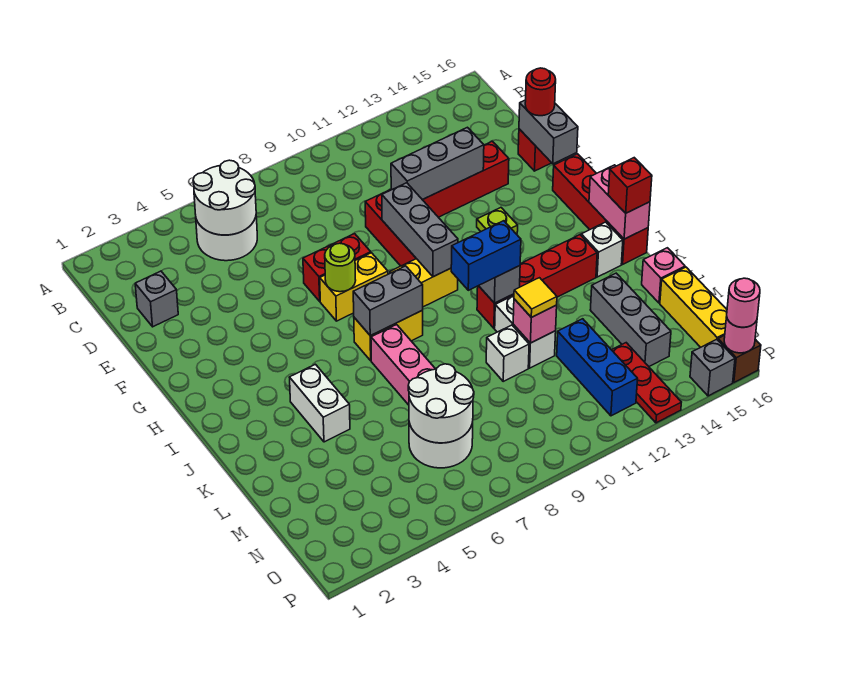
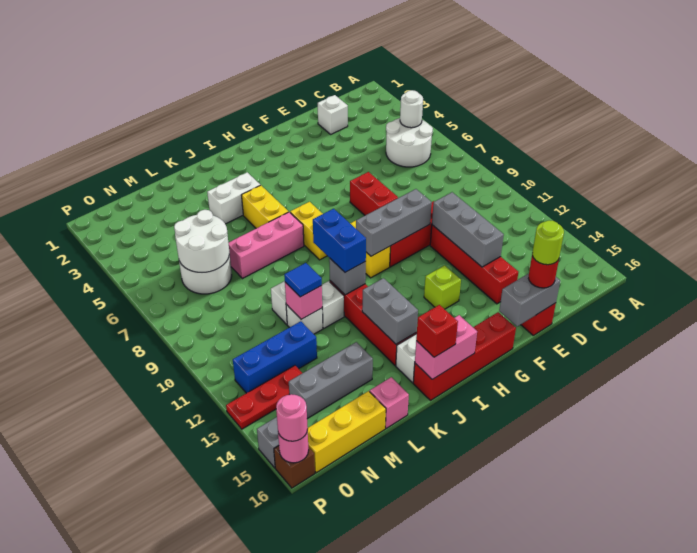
white 2x2 round brick [193,160,256,235] -> white 1x1 round brick [400,90,423,128]
grey 1x1 brick [135,271,178,327] -> white 1x1 brick [318,95,348,134]
yellow 1x2 brick [320,253,388,321] -> yellow 1x2 brick moved to [242,185,289,228]
lime 1x1 round brick [325,243,356,292] -> lime 1x1 round brick moved to [532,220,564,265]
lime 1x1 plate [477,208,518,234] -> lime 1x1 brick [424,265,461,309]
grey 1x2 brick [353,266,423,336] -> grey 1x2 brick moved to [362,278,418,344]
yellow 1x1 tile [514,278,557,317] -> blue 1x1 tile [284,263,322,297]

